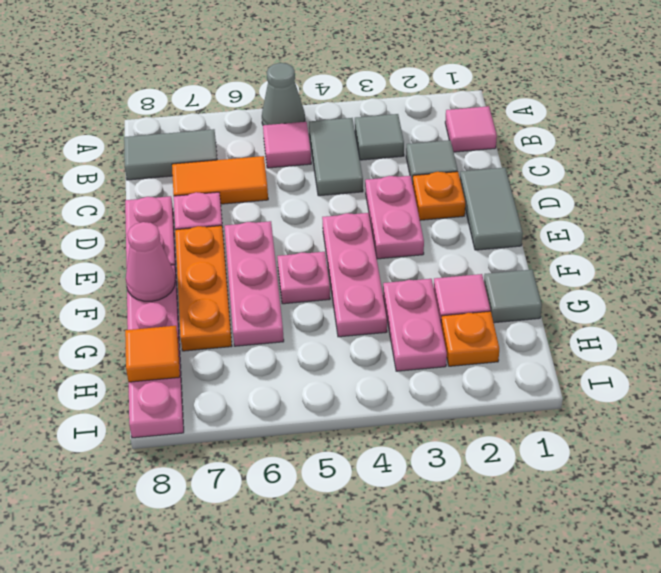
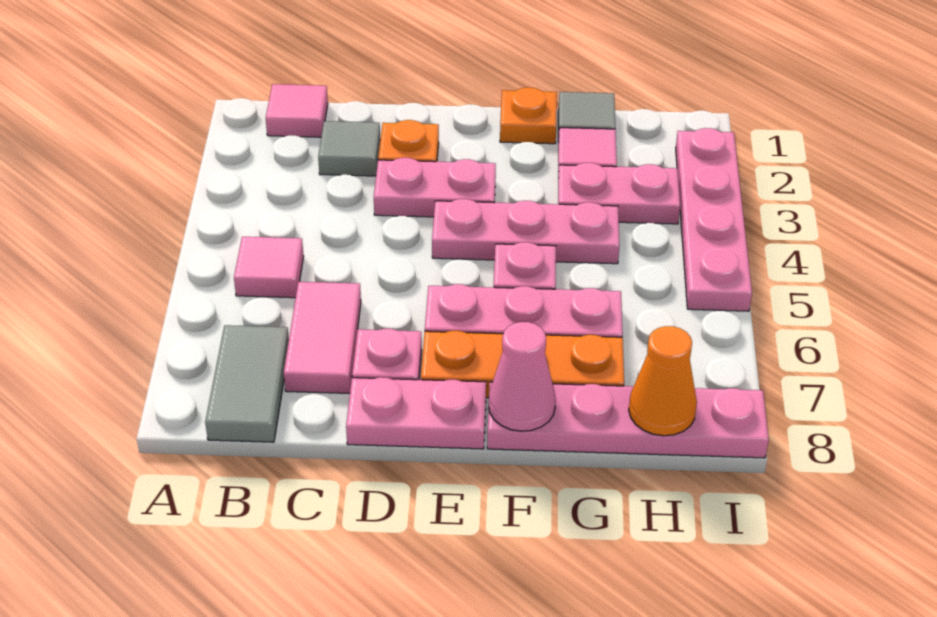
grey 1x1 cone [262,63,305,125] -> none
grey 1x1 tile [355,114,404,160] -> none
grey 1x2 tile [309,118,363,196] -> none
orange 1x2 tile [172,156,268,204] -> pink 1x2 tile [284,282,361,393]
grey 1x2 tile [460,168,523,250] -> none
orange 1x1 plate [441,311,499,366] -> orange 1x1 plate moved to [500,87,557,144]
orange 1x1 tile [125,326,180,382] -> orange 1x1 cone [629,326,697,436]
none -> pink 1x4 plate [676,128,752,311]

